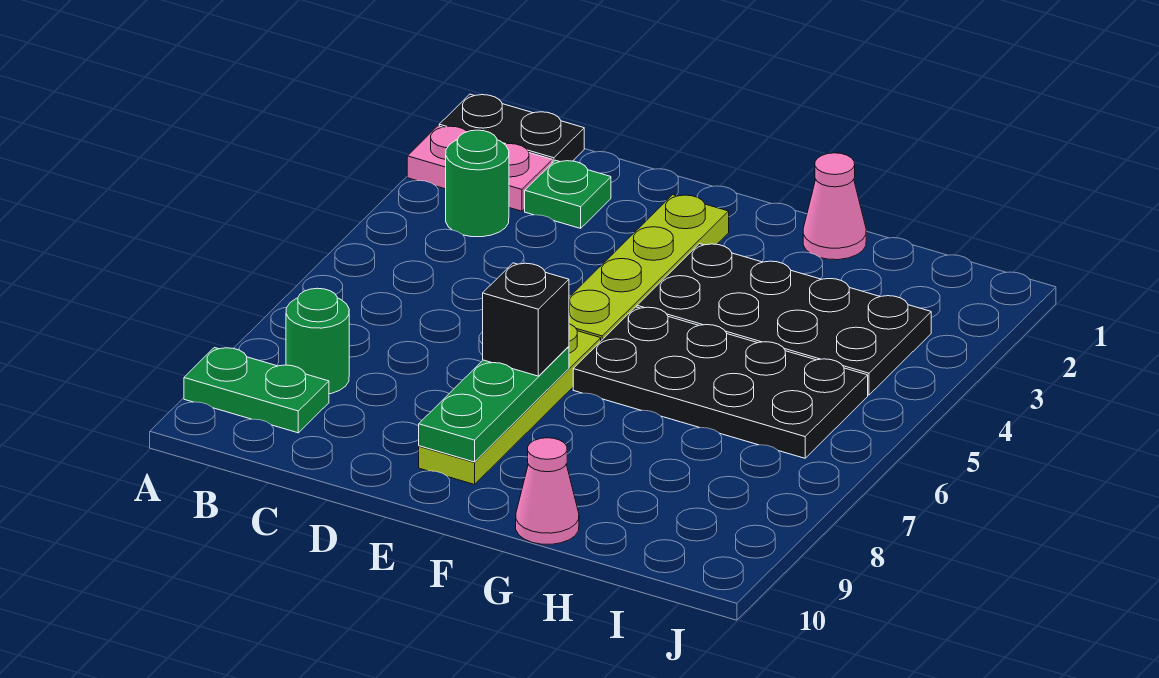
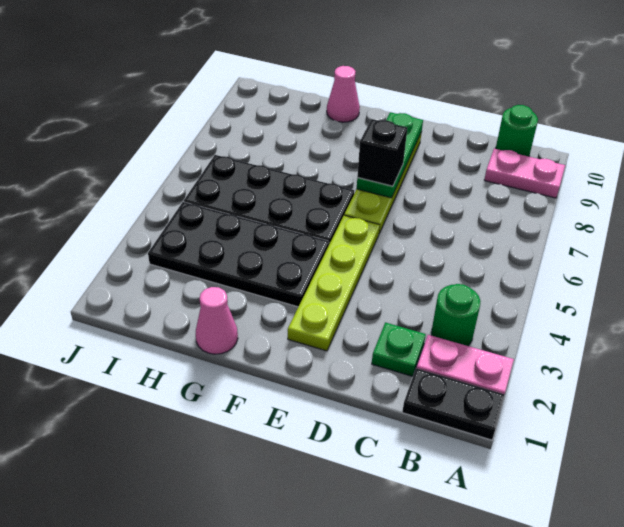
green 1x2 plate [184,348,329,433] -> pink 1x2 plate [484,149,565,198]
green 1x1 round brick [286,288,349,394] -> green 1x1 round brick moved to [496,105,538,157]

